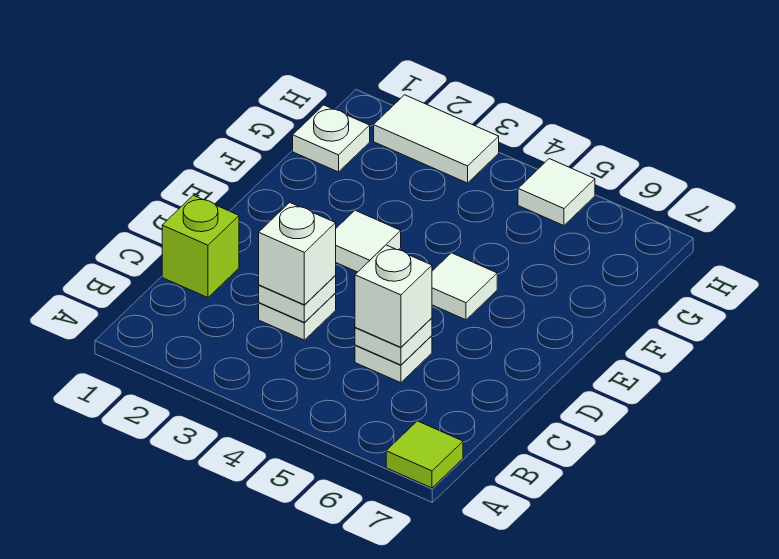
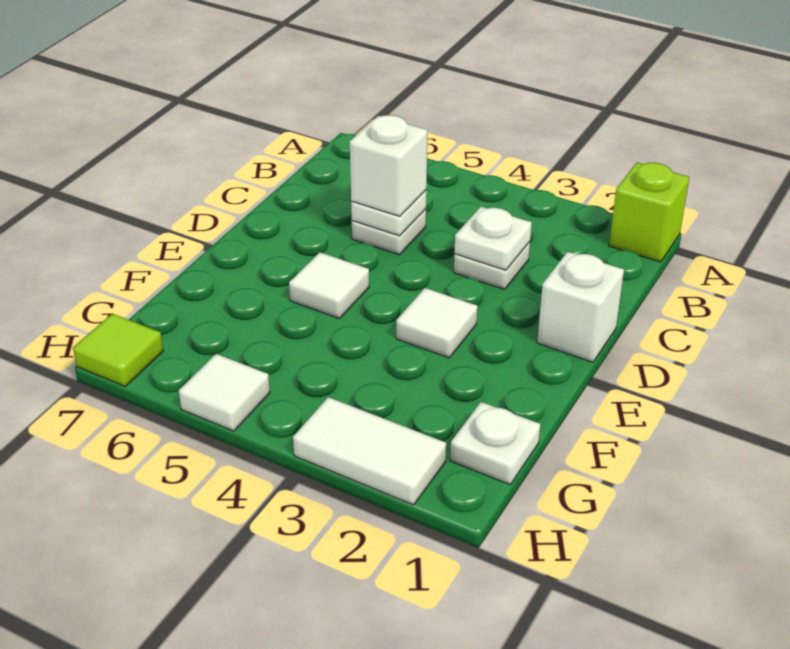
lime 1x1 tile [386,421,463,488] -> lime 1x1 tile moved to [73,314,163,386]
lime 1x1 brick [162,195,239,298] -> lime 1x1 brick moved to [609,162,689,262]
white 1x1 brick [259,203,336,305] -> white 1x1 brick moved to [537,252,624,362]

